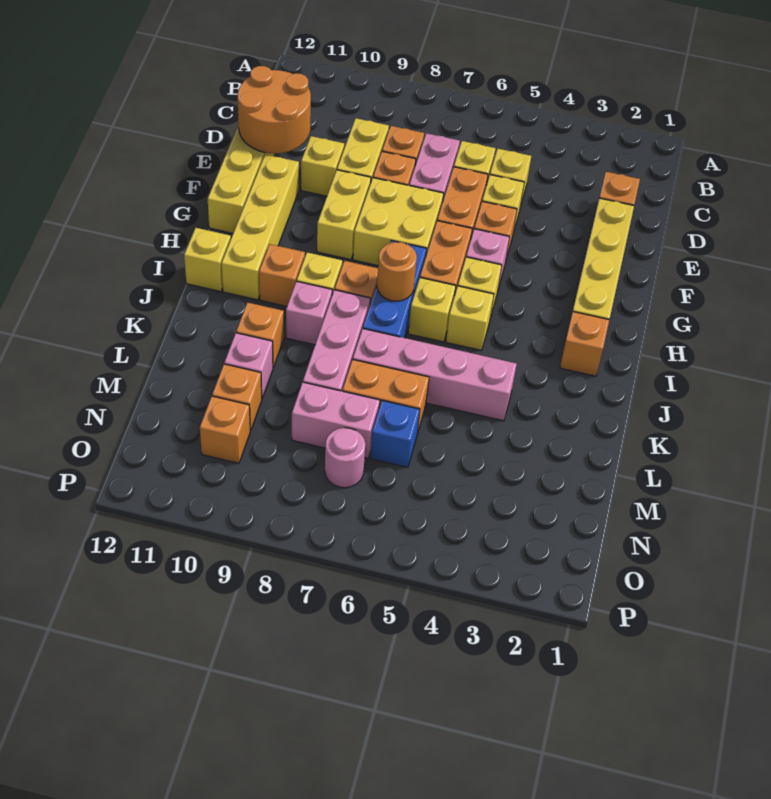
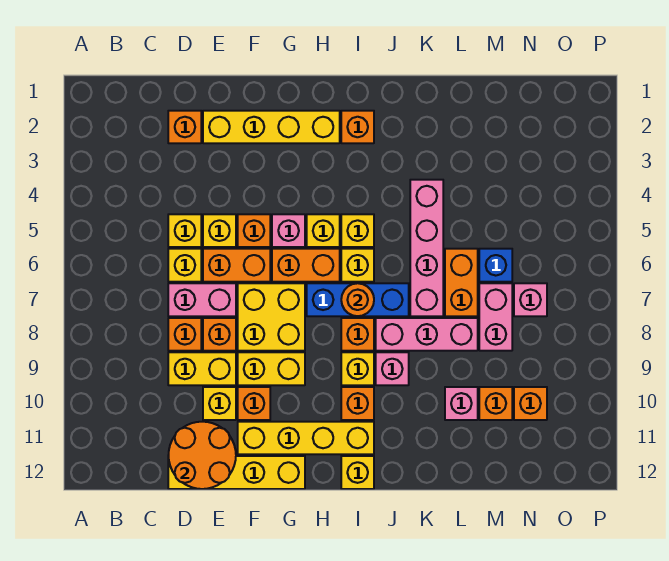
orange 1x1 brick [236,302,284,367] -> orange 1x1 brick moved to [238,387,270,420]
pink 1x1 round brick [325,428,365,488] -> pink 1x1 brick [514,283,547,316]

